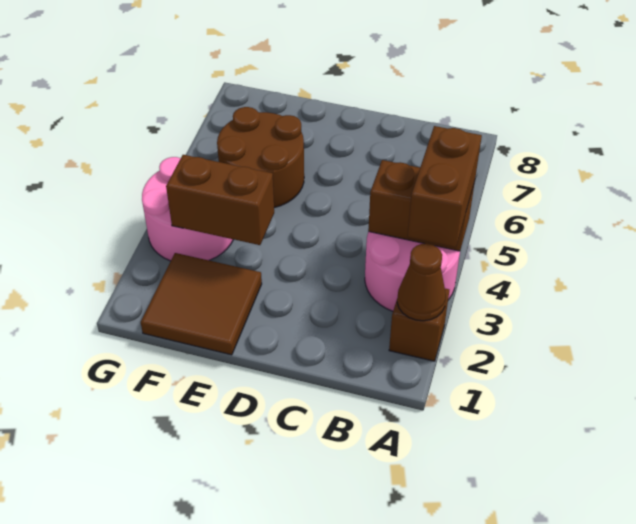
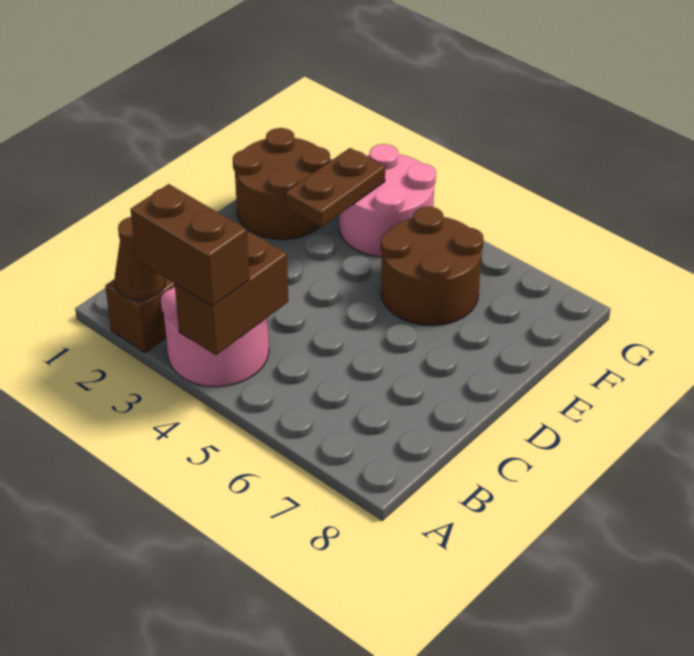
brown 2x2 tile [141,253,262,355] -> brown 2x2 round brick [233,128,330,239]
brown 1x2 brick [166,155,274,245] -> brown 1x2 plate [286,148,385,227]

